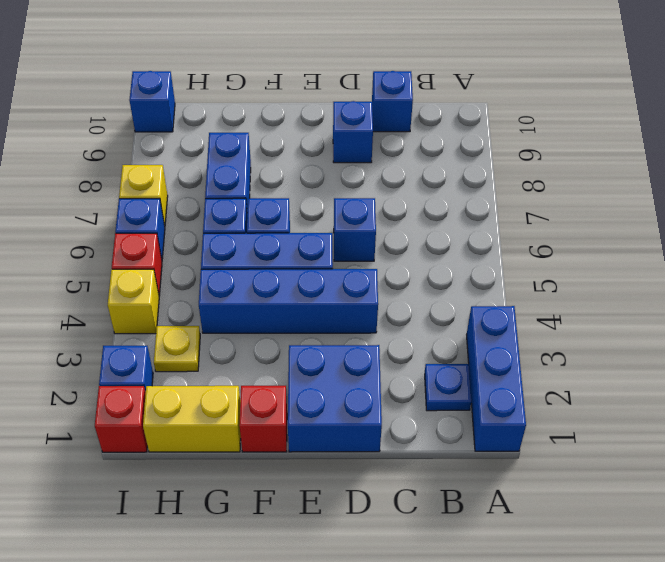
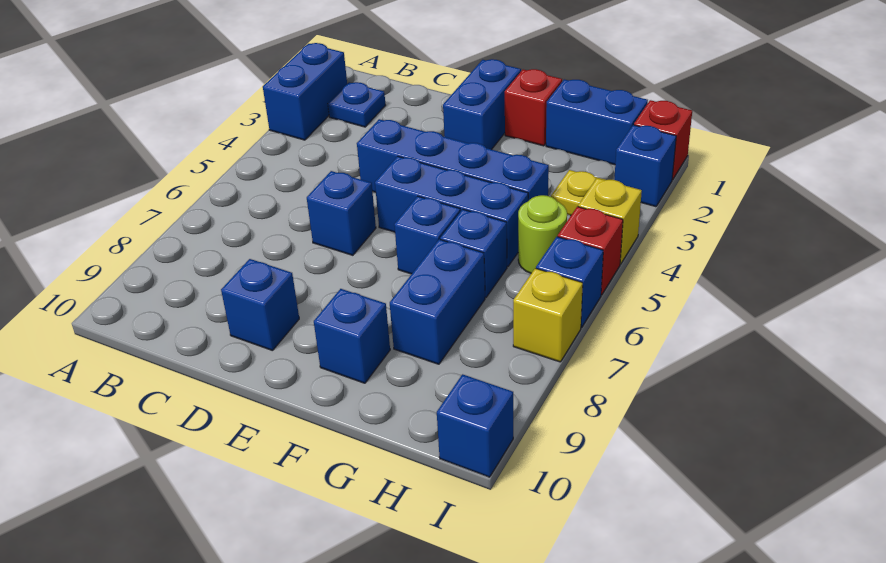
blue 1x3 brick [467,306,526,451] -> blue 1x2 brick [263,43,347,140]
blue 1x1 brick [372,71,413,132] -> blue 1x1 brick moved to [314,289,390,383]
blue 2x2 brick [288,345,382,452] -> blue 1x2 brick [443,59,521,150]
yellow 1x2 brick [143,386,241,452] -> blue 1x2 brick [546,79,648,165]
none -> lime 1x1 round brick [518,195,567,273]

